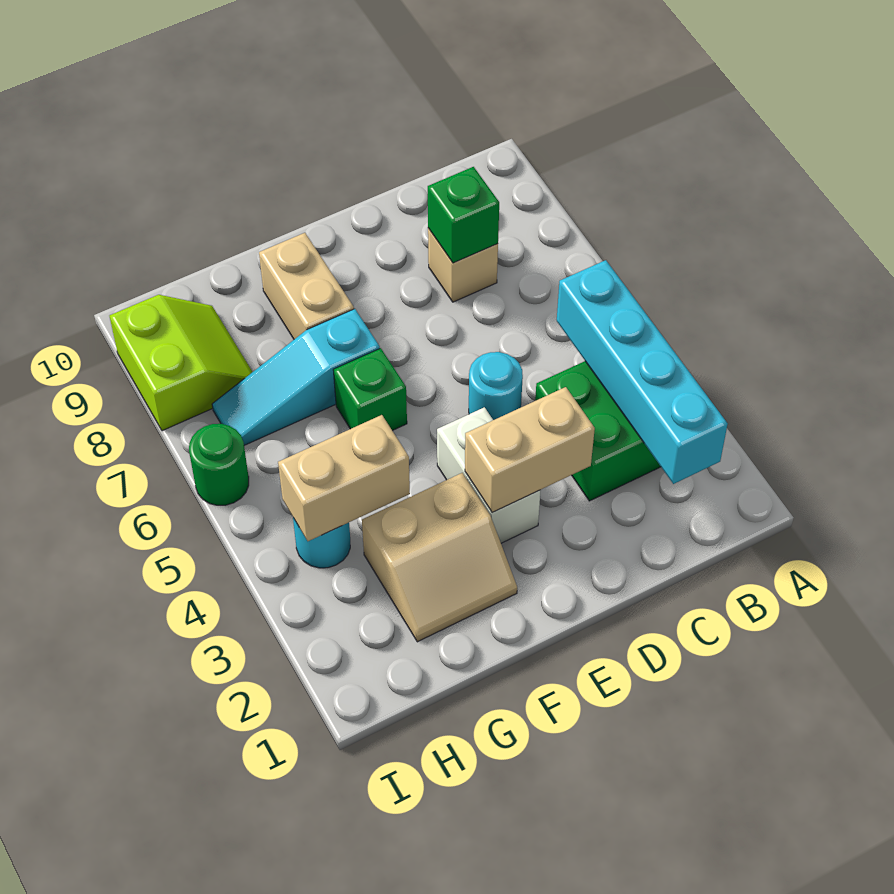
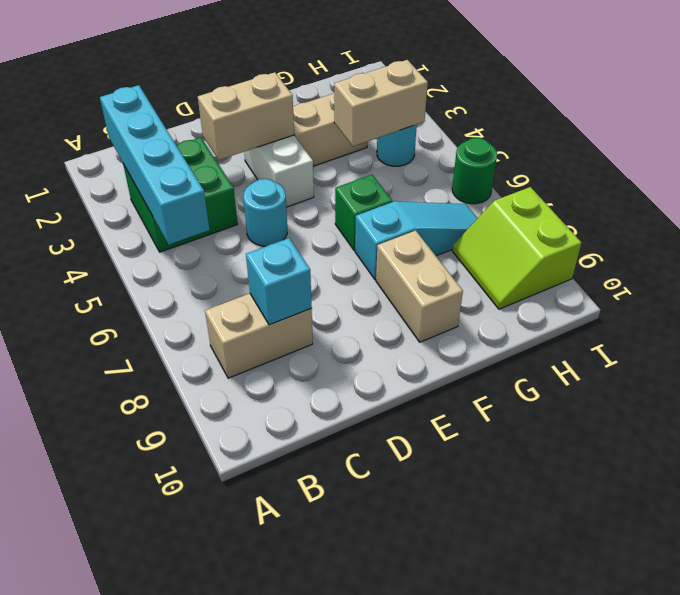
tan 1x1 brick [428,228,498,302] -> tan 1x2 brick [205,293,313,378]
green 1x1 brick [428,167,499,263] -> cyan 1x1 brick [246,238,312,325]

